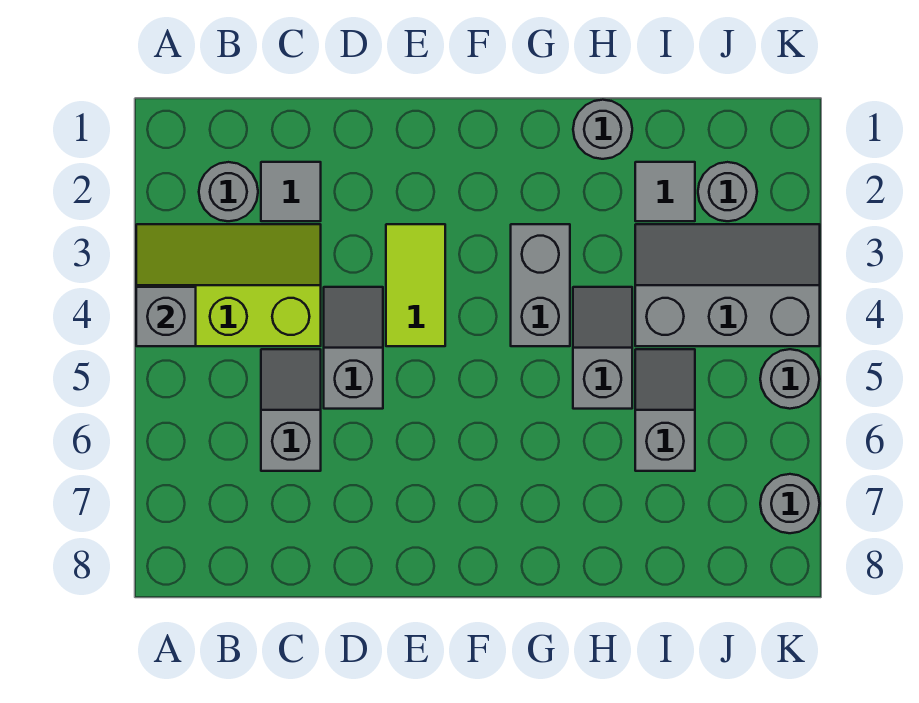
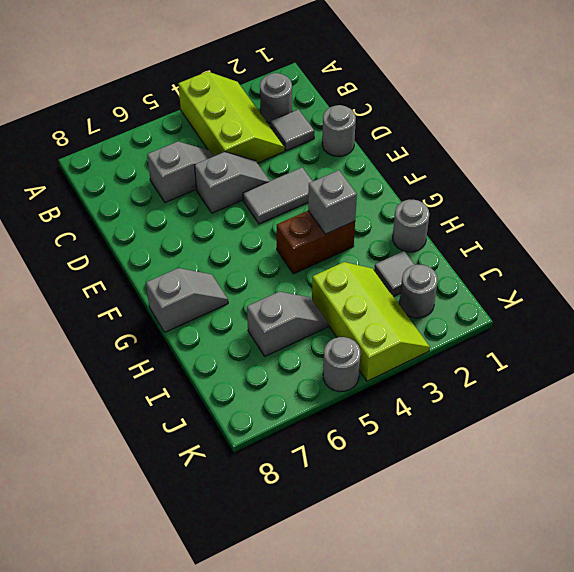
grey 1x1 brick [136,287,196,346] -> grey 1x1 brick moved to [308,170,357,234]
lime 1x2 tile [386,224,445,346] -> grey 1x2 tile [243,168,312,224]
grey 1x2 brick [511,224,570,346] -> brown 1x2 brick [277,211,355,274]
grey 1x2 slope [573,287,632,409] -> grey 1x2 slope moved to [146,268,228,332]
grey 2x3 slope [635,224,820,346] -> lime 2x3 slope [312,262,430,381]
grey 1x1 round brick [760,474,820,533] -> grey 1x1 round brick moved to [322,105,356,156]

